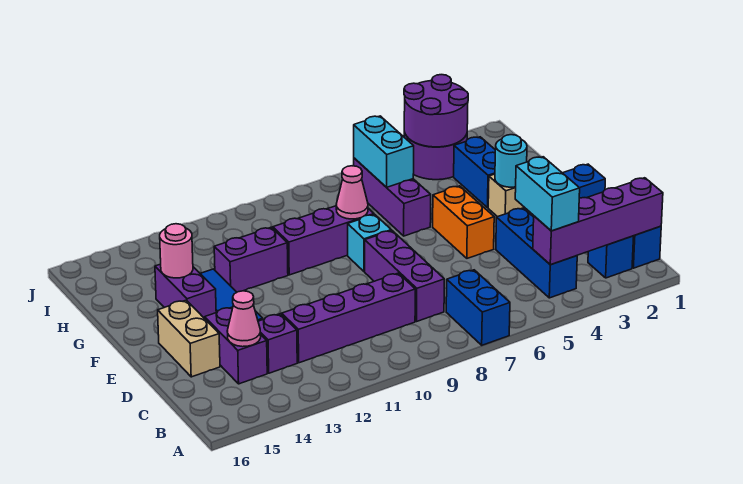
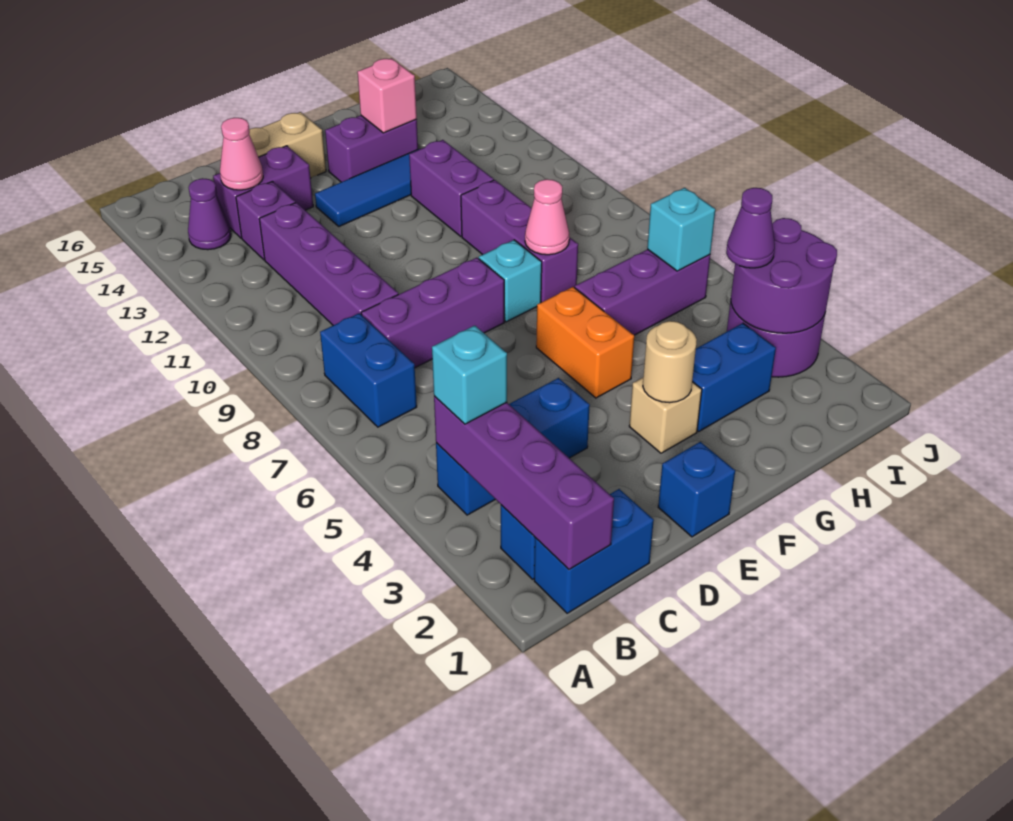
blue 1x2 brick [446,270,510,345] -> blue 1x2 brick turned to [320,313,417,427]
cyan 1x2 brick [515,157,580,231] -> cyan 1x1 brick [432,326,507,424]
none -> purple 1x1 cone [188,178,231,250]
orange 1x2 brick [433,186,494,258] -> orange 1x2 brick turned to [536,287,634,398]
cyan 1x1 round brick [495,135,527,187] -> tan 1x1 round brick [643,321,697,403]
pink 1x1 round brick [160,224,193,278] -> pink 1x1 brick [357,58,417,133]
cyan 1x2 brick [354,116,414,187] -> cyan 1x1 brick [647,188,715,271]
none -> purple 1x1 cone [726,188,775,268]

